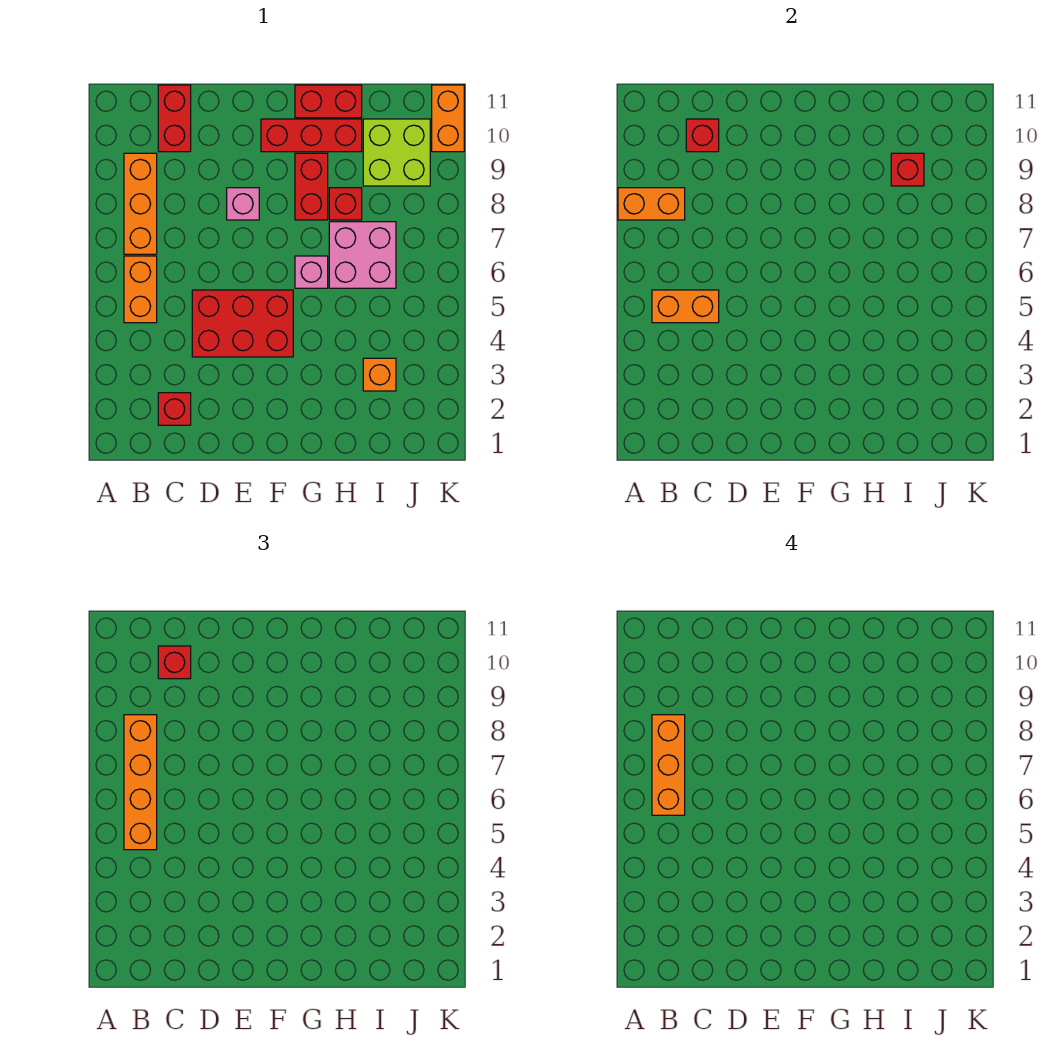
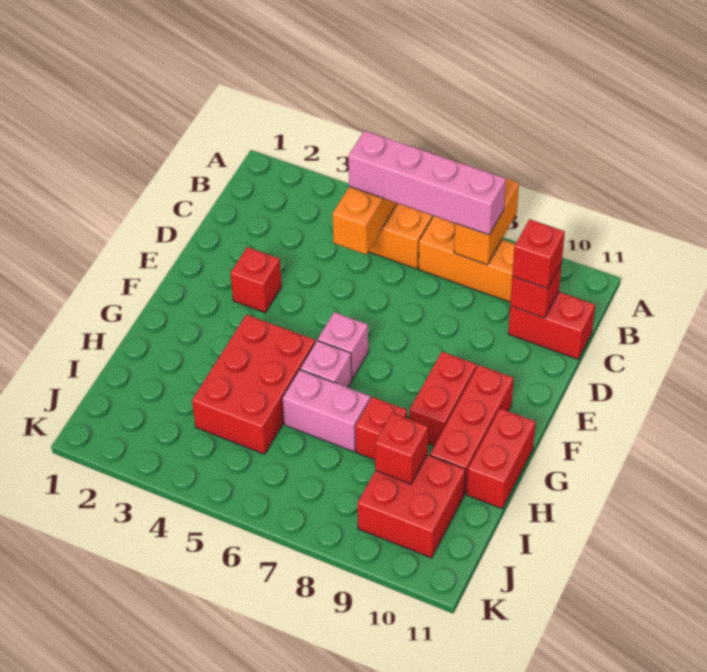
orange 1x4 brick [124,715,157,850] -> pink 1x4 brick [348,131,506,235]
orange 1x3 brick [652,715,685,815] -> none
red 1x1 brick [158,393,191,425] -> red 1x1 brick moved to [230,247,282,313]
red 2x3 brick [192,290,293,357] -> red 2x3 brick moved to [192,315,315,454]
pink 1x1 brick [227,188,259,220] -> pink 1x1 brick moved to [318,312,368,379]
red 1x2 brick [295,153,328,220] -> red 1x2 brick turned to [410,352,477,446]
pink 2x2 brick [329,222,396,288] -> pink 1x2 brick [282,370,370,452]
orange 1x1 brick [363,358,396,391] -> none
lime 2x2 brick [363,119,430,186] -> red 2x2 brick [358,455,465,558]
orange 1x2 brick [432,85,464,152] -> none

